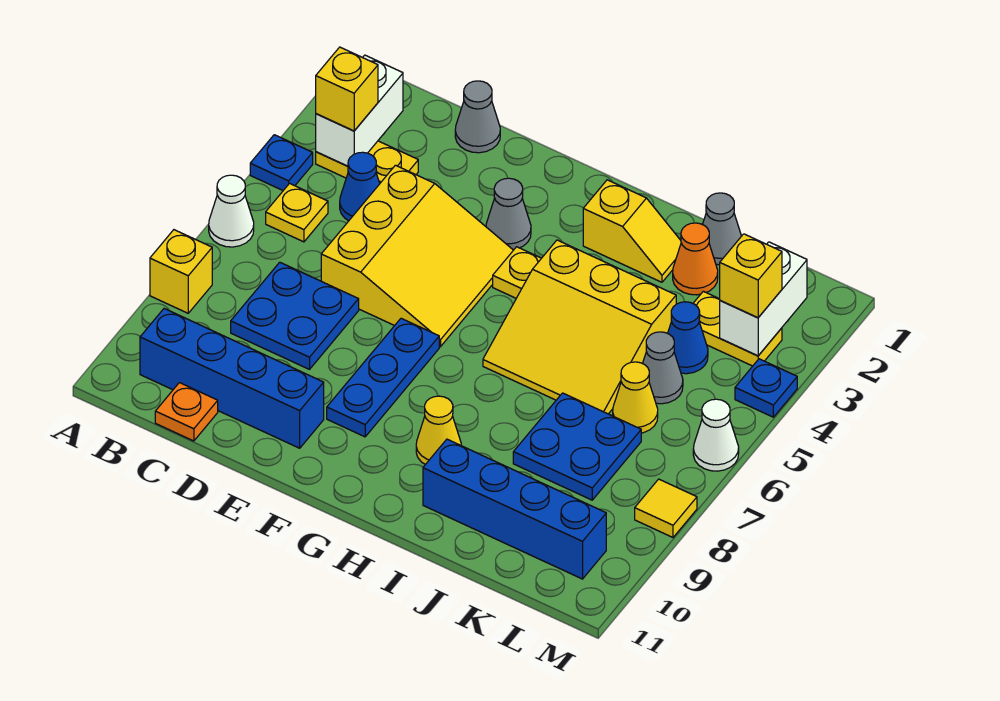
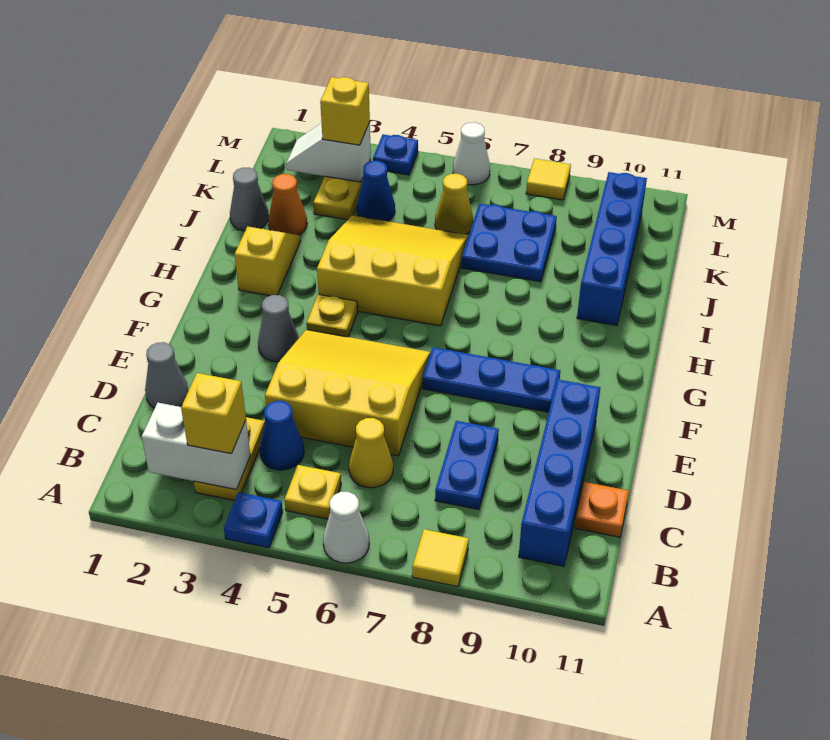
yellow 1x1 brick [150,230,212,313] -> yellow 1x1 tile [412,529,469,587]
blue 2x2 plate [231,262,359,369] -> blue 1x2 plate [435,421,499,510]
yellow 3x3 slope [483,240,676,414] -> yellow 3x3 slope turned to [317,215,468,326]
yellow 1x1 cone [416,396,461,464] -> yellow 1x1 cone moved to [349,418,393,488]
grey 1x1 cone [643,332,683,404] -> none
white 1x2 brick [720,242,807,356] -> white 1x2 slope [286,123,371,182]

